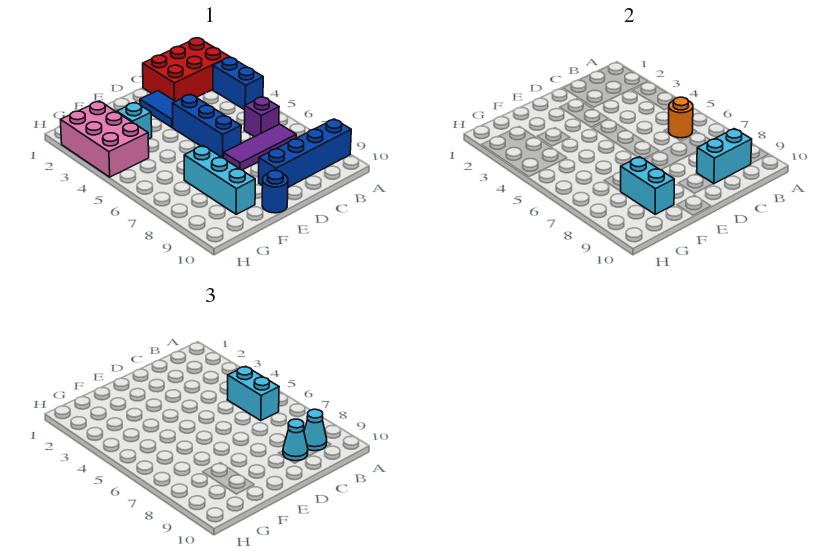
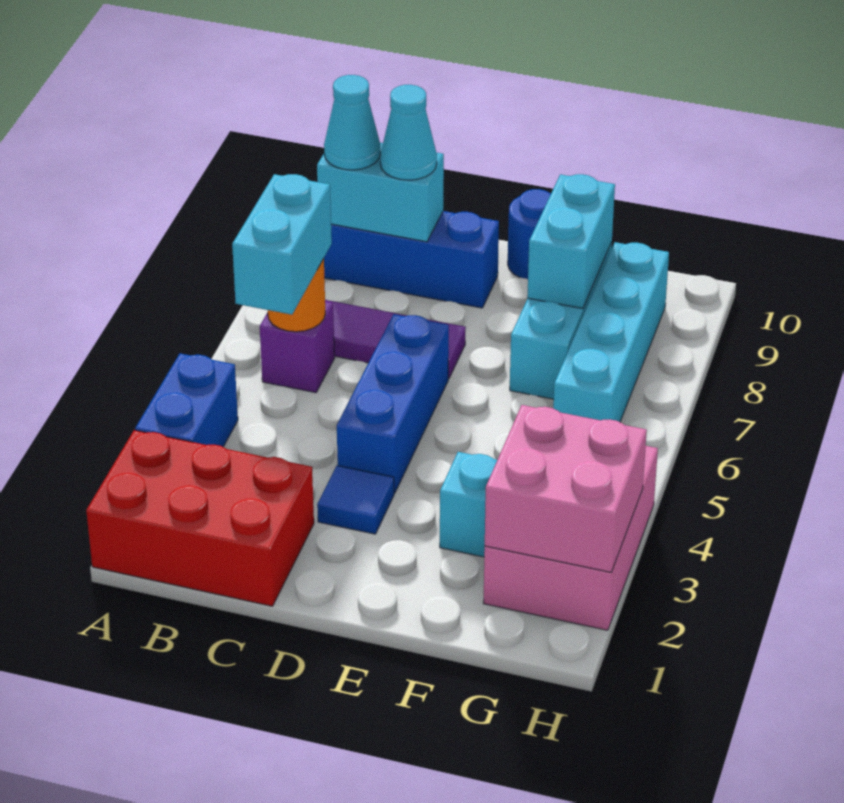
blue 1x2 tile [140,91,175,127] -> blue 1x1 tile [317,465,394,534]
none -> pink 2x2 brick [485,405,647,572]
none -> cyan 1x4 brick [553,242,669,422]

